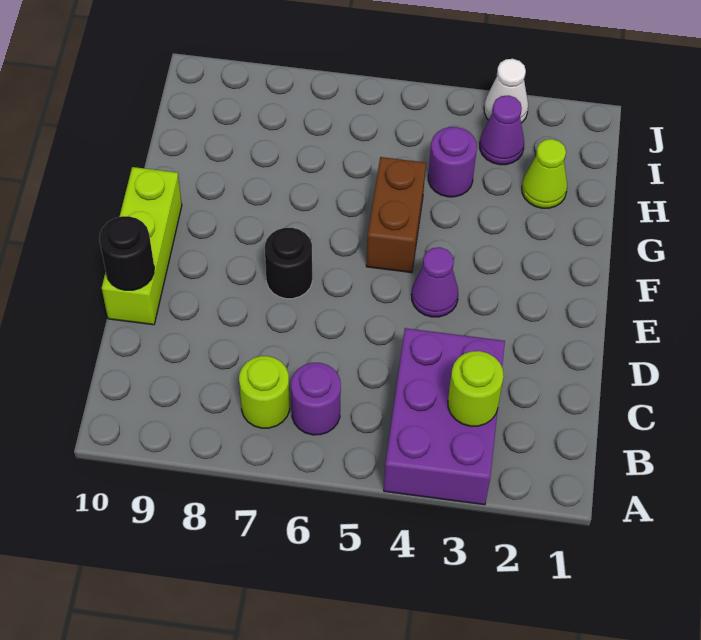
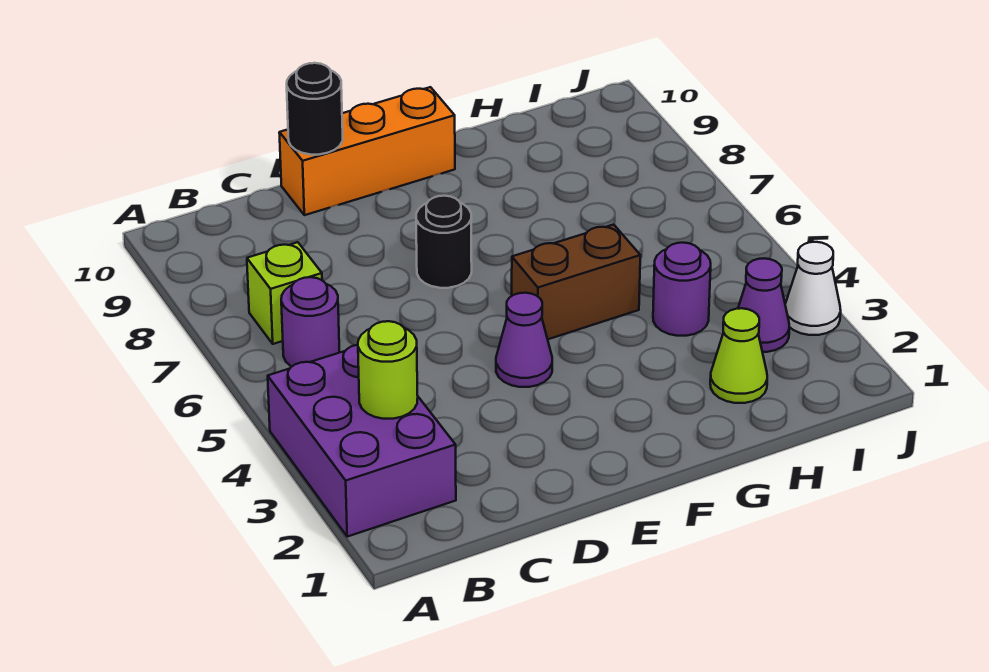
purple 2x3 brick [384,328,505,505] -> purple 2x3 brick turned to [268,345,456,537]
lime 1x1 round brick [239,356,290,428] -> lime 1x1 brick [247,242,322,344]
lime 1x3 brick [102,167,182,325] -> orange 1x3 brick [279,87,455,215]

